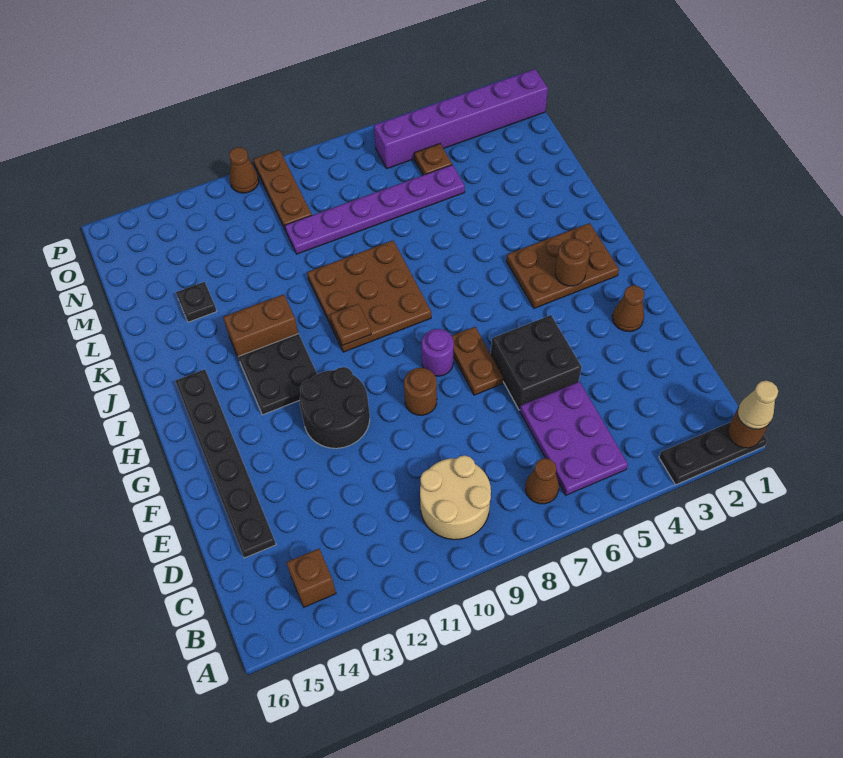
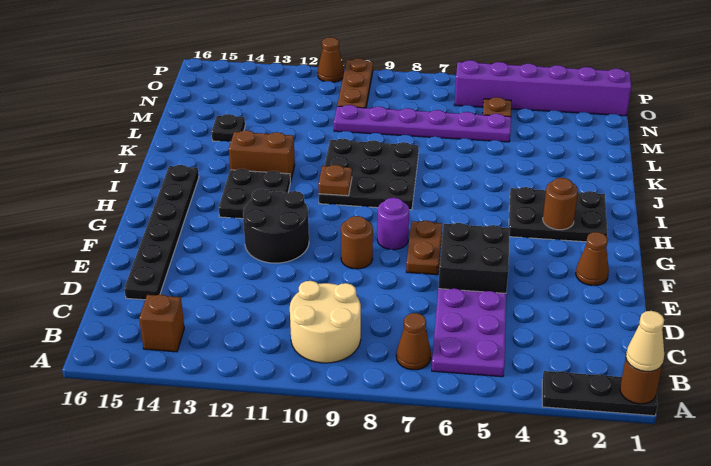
brown 2x3 plate [506,223,619,308] -> black 2x3 plate [509,187,607,242]
brown 3x3 plate [307,241,431,352] -> black 3x3 plate [319,139,419,210]

